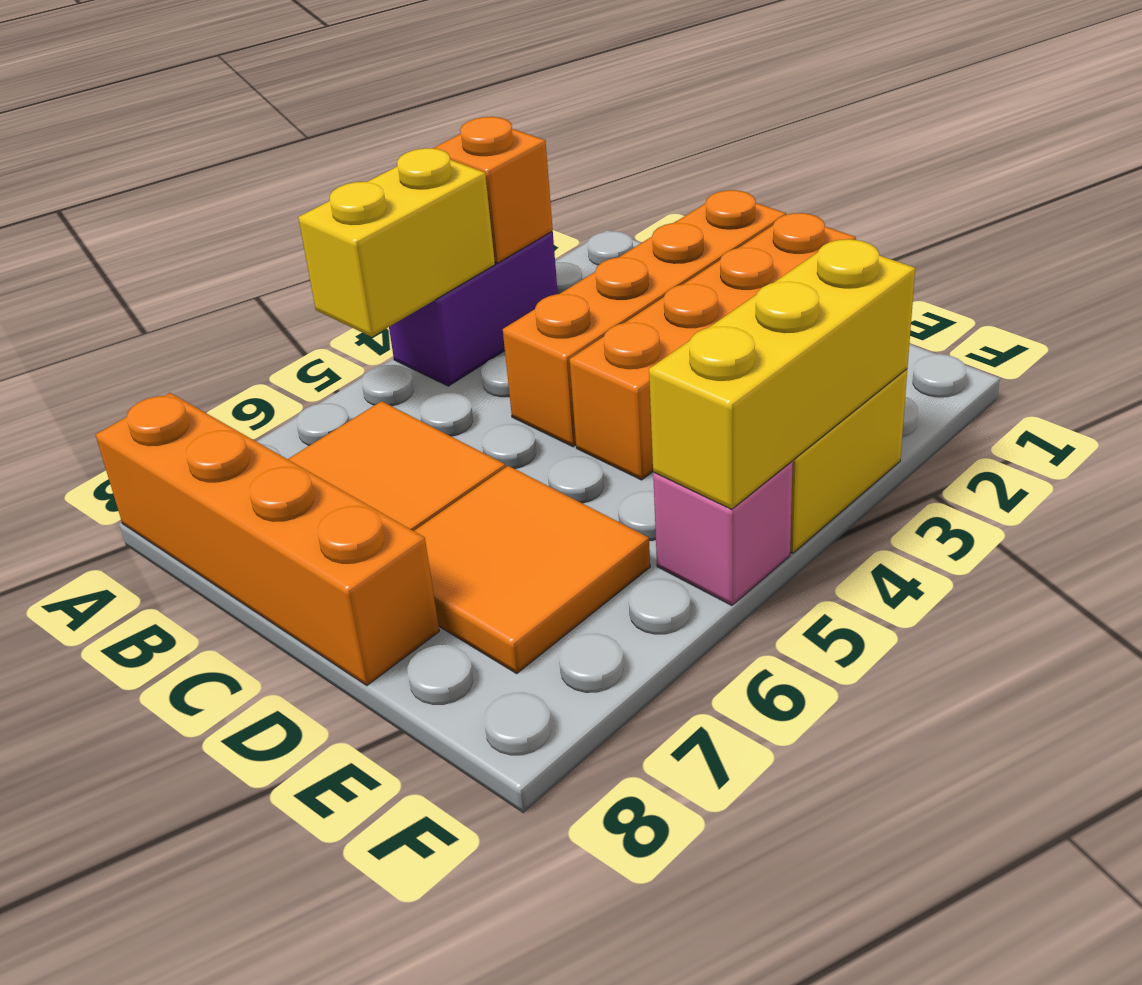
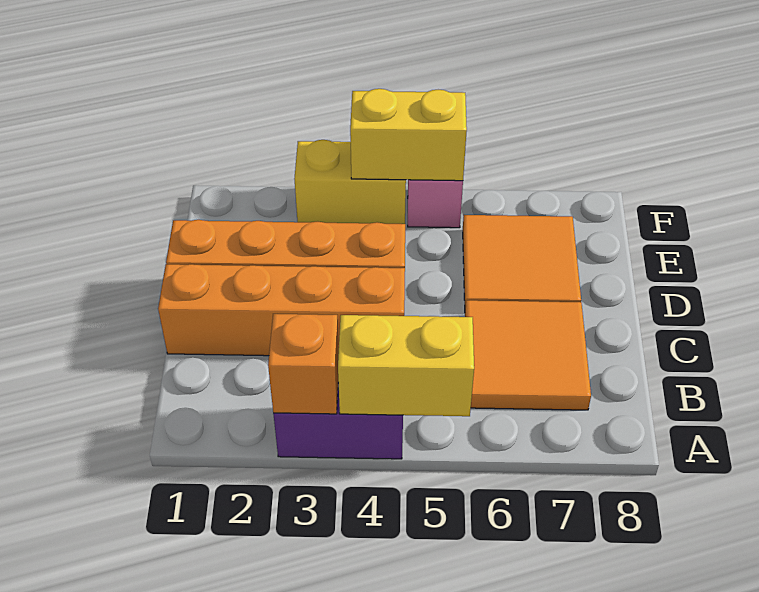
orange 1x4 brick [96,393,439,685] -> none
yellow 1x3 brick [649,239,915,509] -> yellow 1x2 brick [350,89,467,181]

